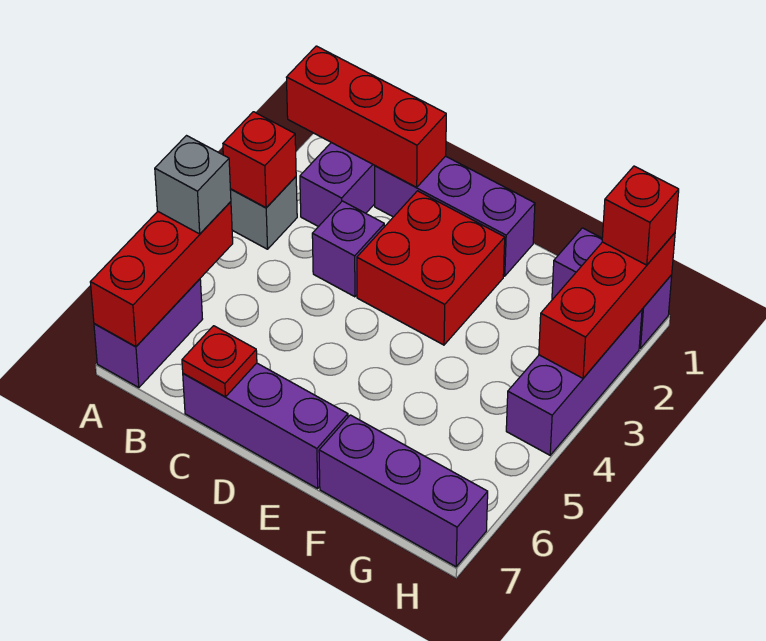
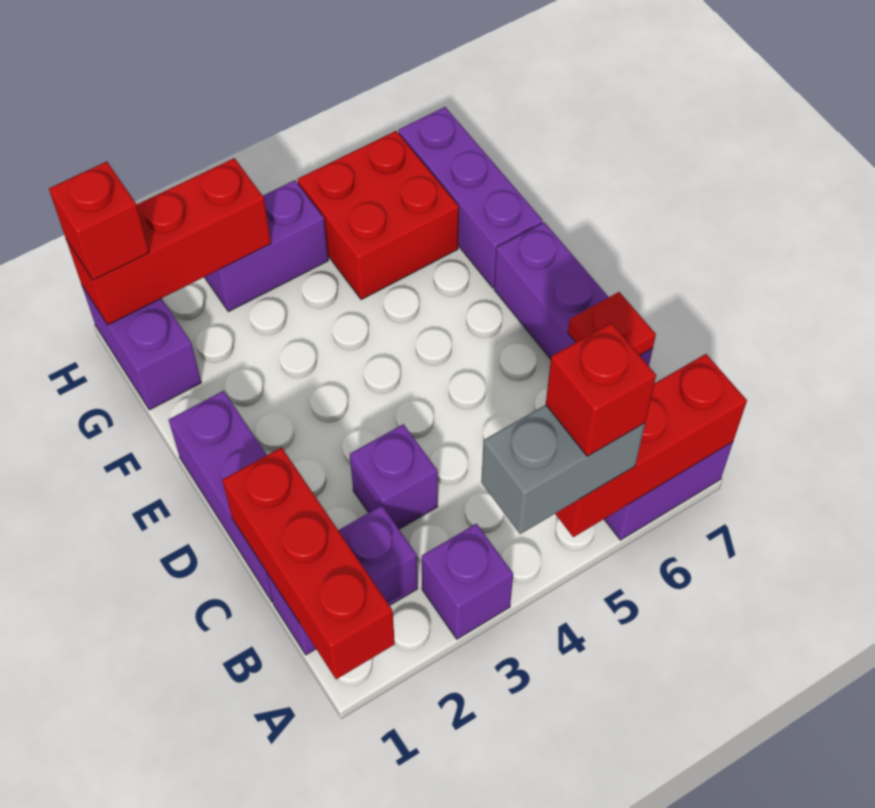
grey 1x1 brick [230,177,297,249] -> purple 1x1 brick [421,524,513,639]
red 1x1 brick [223,112,296,208] -> red 1x1 brick moved to [546,323,656,456]
grey 1x1 brick [155,136,231,234] -> grey 1x2 brick [481,405,645,534]
red 2x2 brick [357,191,505,345] -> red 2x2 brick moved to [298,131,459,300]
purple 1x3 brick [506,310,642,455] -> purple 1x2 brick [204,180,328,312]

